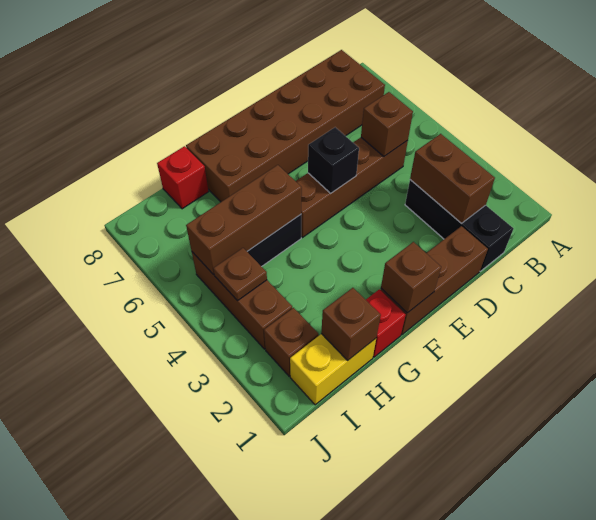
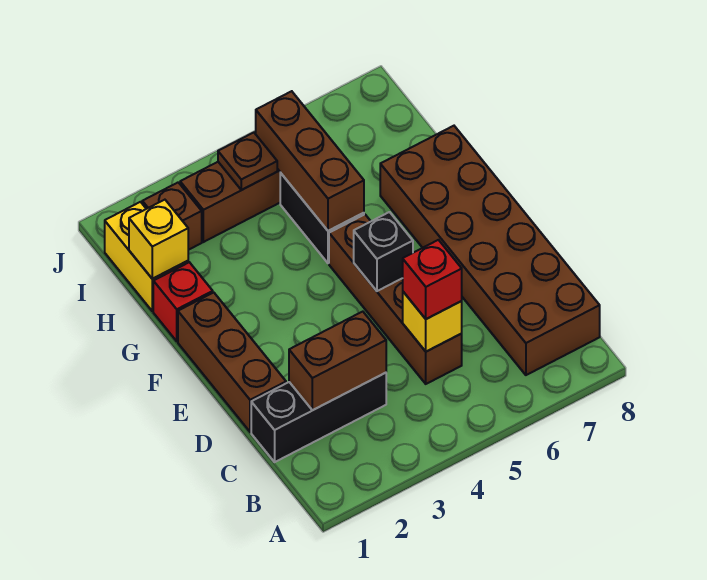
brown 1x1 brick [361,92,413,157] -> yellow 1x1 brick [403,292,462,352]
brown 1x1 brick [381,242,441,313] -> none
brown 1x1 brick [321,288,381,361] -> yellow 1x1 brick [129,200,188,279]
red 1x1 brick [157,146,209,209] -> red 1x1 brick moved to [403,240,462,319]

